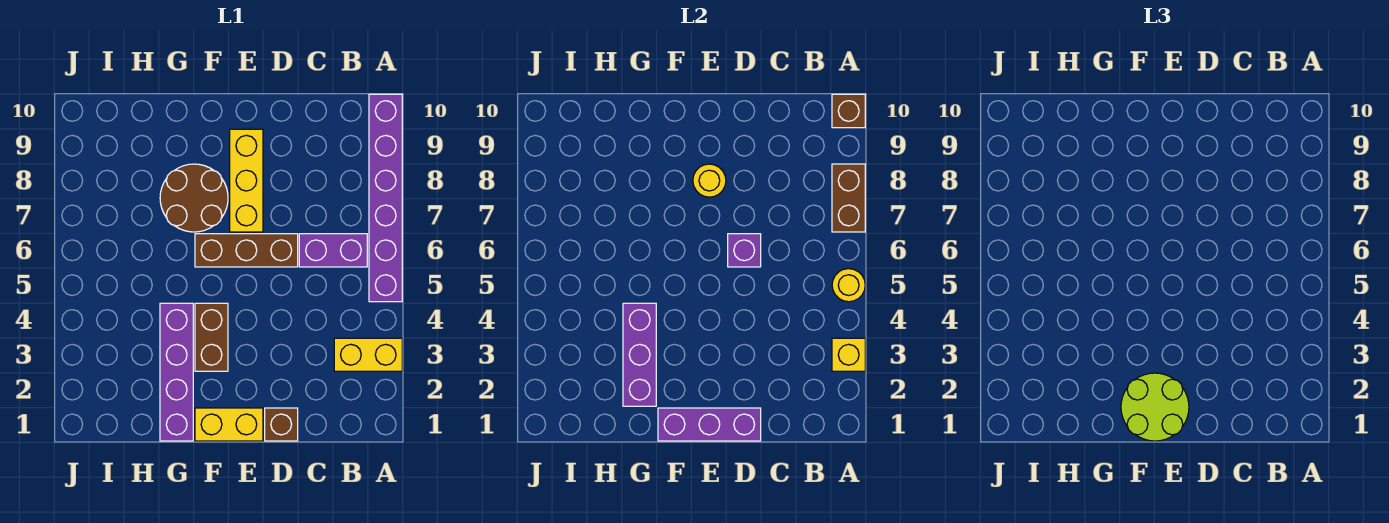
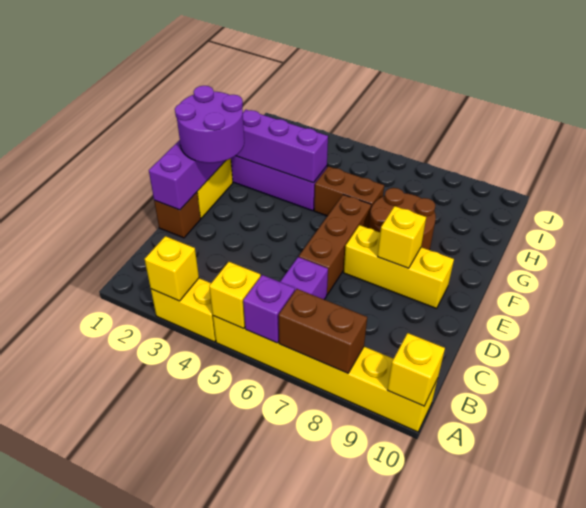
yellow 1x2 brick [334,338,402,371] -> yellow 1x2 brick turned to [151,278,216,342]
purple 1x6 brick [369,94,402,302] -> yellow 1x6 brick [213,316,438,432]
yellow 1x1 round brick [832,269,865,302] -> yellow 1x1 brick [209,262,261,329]
brown 1x1 brick [832,94,865,128] -> yellow 1x1 brick [388,333,445,406]
purple 1x1 brick [728,234,761,267] -> purple 1x1 brick moved to [243,275,295,343]
lime 2x2 round brick [1121,373,1189,441] -> purple 2x2 round brick [175,86,244,163]
yellow 1x1 round brick [693,164,726,197] -> yellow 1x1 brick [378,206,426,268]
brown 1x2 brick [195,303,228,371] -> brown 1x2 brick moved to [314,166,384,216]

